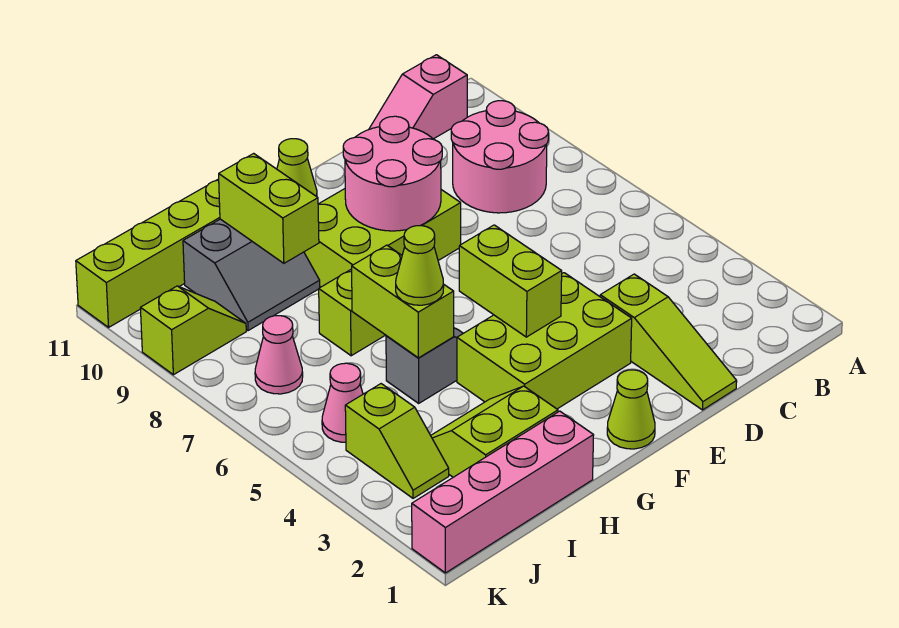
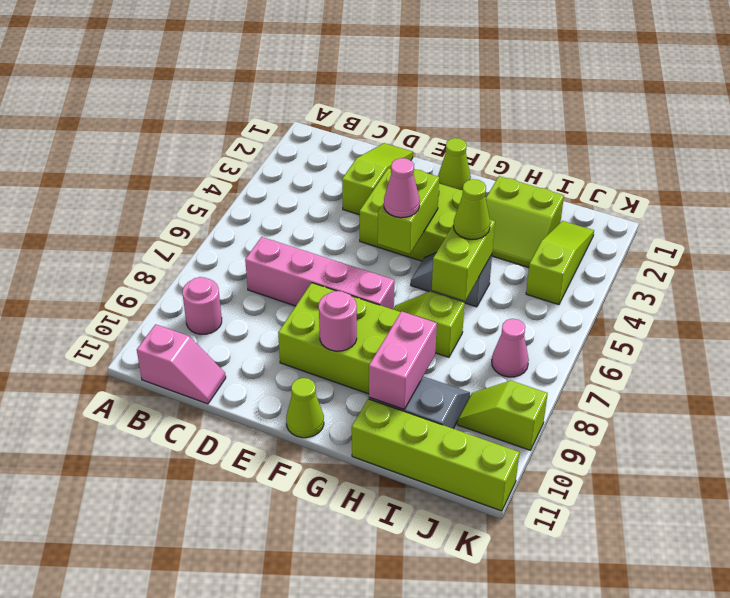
pink 2x2 round brick [451,101,548,213] -> pink 1x1 round brick [182,277,222,334]
pink 2x2 round brick [343,116,442,231] -> pink 1x1 round brick [319,291,357,351]
pink 1x4 brick [412,411,594,573] -> pink 1x4 brick moved to [245,237,394,309]
lime 1x2 brick [219,153,319,263] -> pink 1x2 brick [369,311,437,409]
lime 1x2 slope [345,384,449,498] -> lime 1x3 slope [526,221,594,305]
pink 1x1 cone [322,363,363,442] -> pink 1x1 cone moved to [384,158,420,218]

